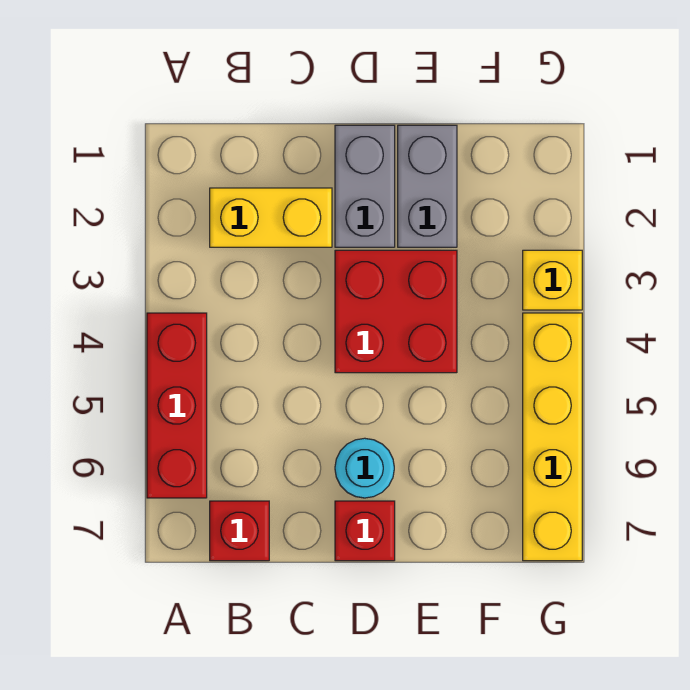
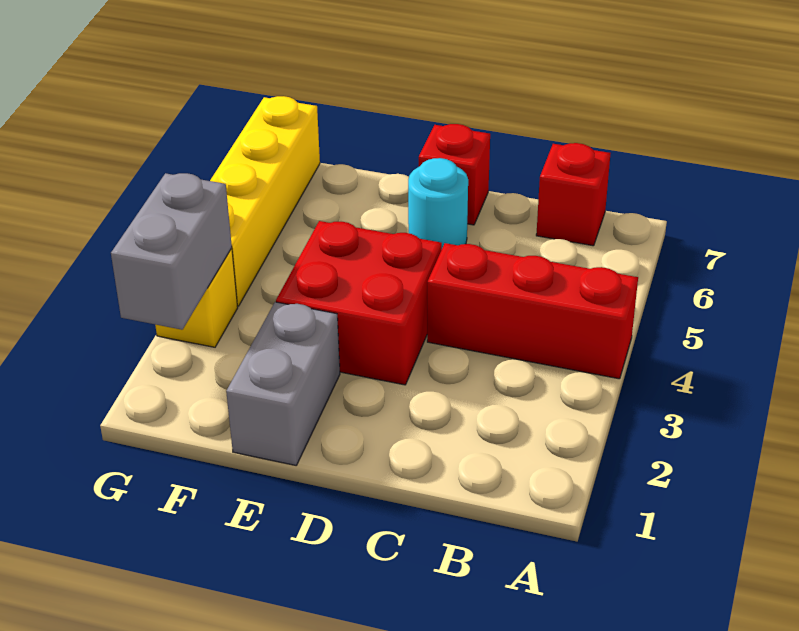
red 1x3 brick [147,313,207,498] -> red 1x3 brick turned to [427,243,638,379]
yellow 1x2 brick [210,188,332,247] -> none
grey 1x2 brick [335,125,395,247] -> grey 1x2 brick moved to [111,173,232,330]

